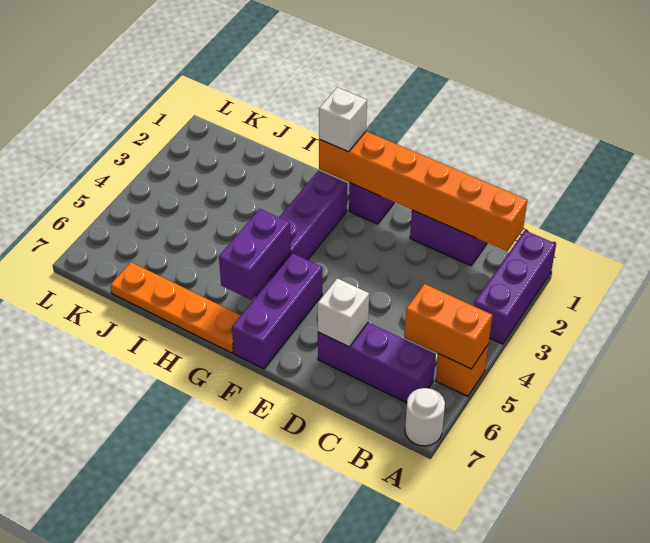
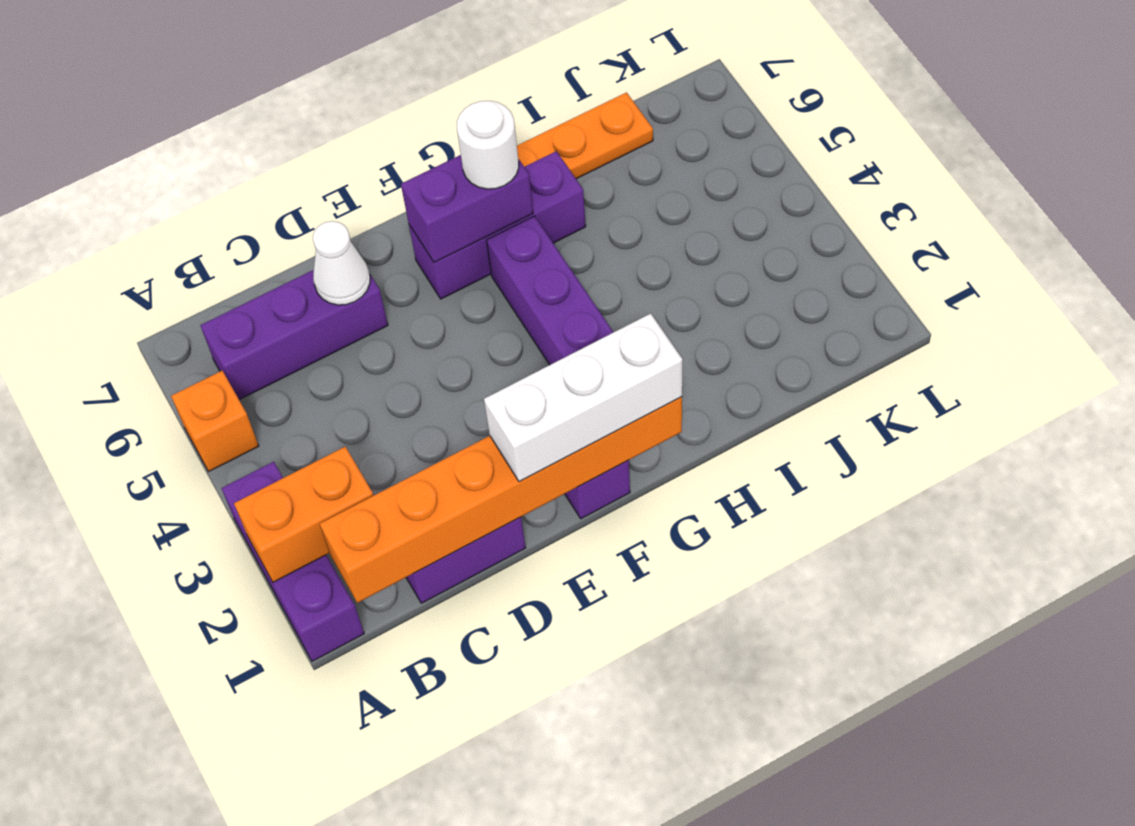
orange 1x2 brick [404,284,492,369] -> orange 1x2 brick moved to [234,447,374,582]
white 1x1 round brick [405,388,445,446] -> white 1x1 round brick moved to [457,101,519,189]
white 1x1 brick [318,278,369,347] -> white 1x1 cone [313,221,370,305]
purple 1x3 brick [232,253,322,369] -> purple 1x3 brick turned to [409,151,586,299]
white 1x1 brick [319,88,367,152] -> white 1x3 brick [484,314,682,482]
purple 1x2 brick [219,209,291,300] -> purple 1x2 brick turned to [401,155,533,263]

